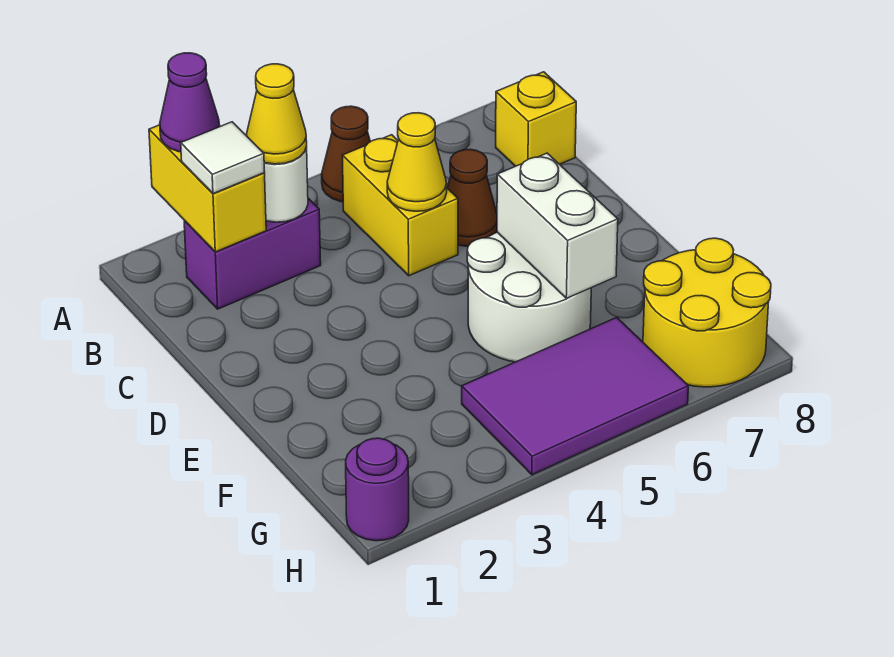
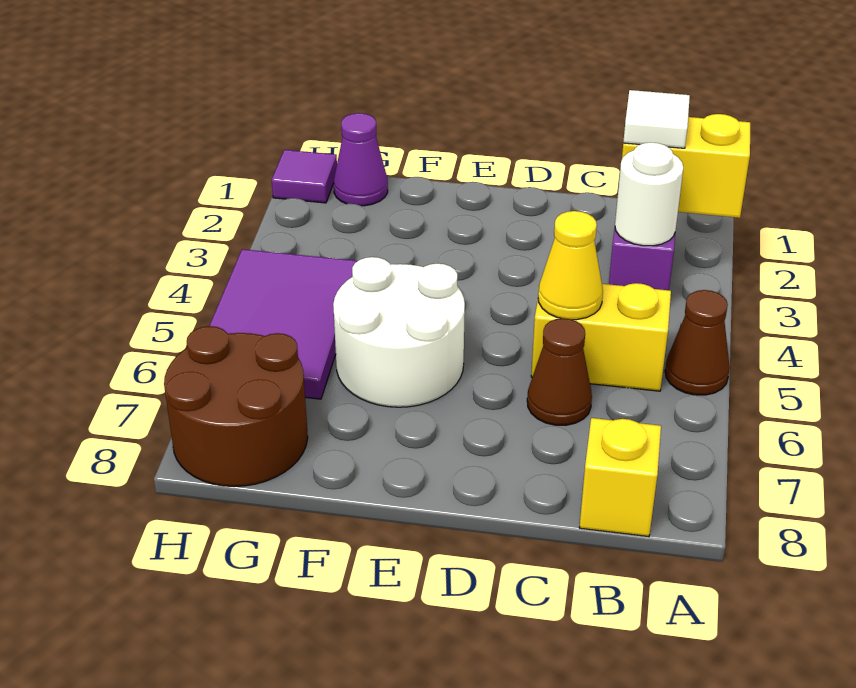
purple 1x1 cone [160,53,220,152] -> purple 1x1 cone moved to [334,113,388,206]
yellow 1x1 cone [246,64,307,164] -> none
white 1x2 brick [497,153,618,298] -> none
yellow 2x2 round brick [643,238,771,387] -> brown 2x2 round brick [164,326,308,487]
purple 1x1 round brick [346,438,409,541] -> purple 1x1 tile [272,150,337,203]

